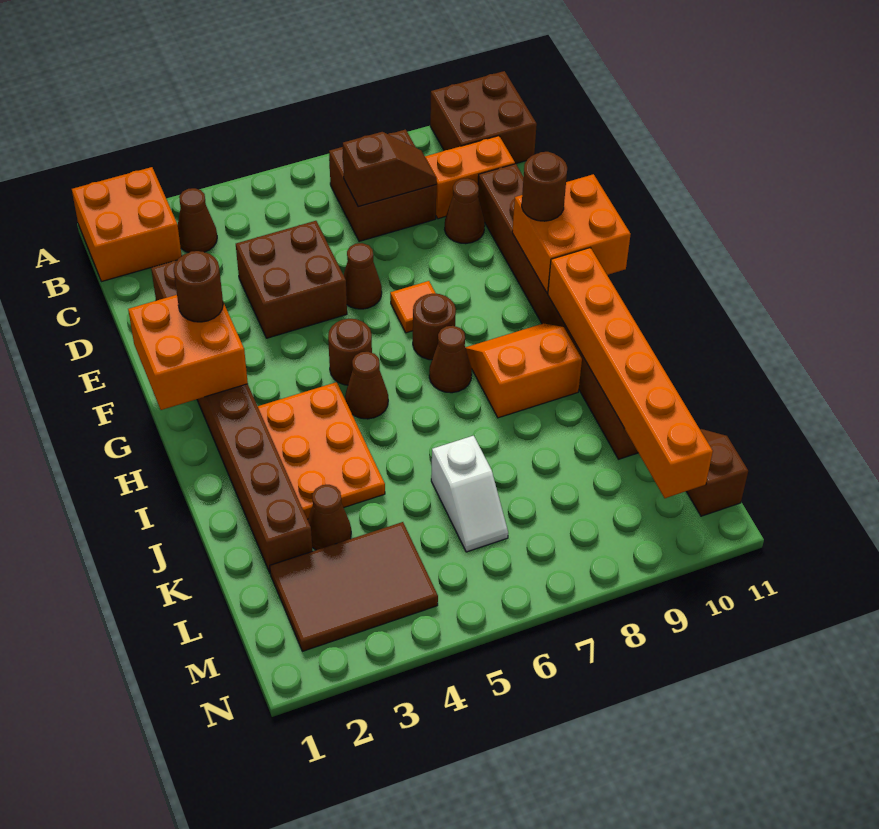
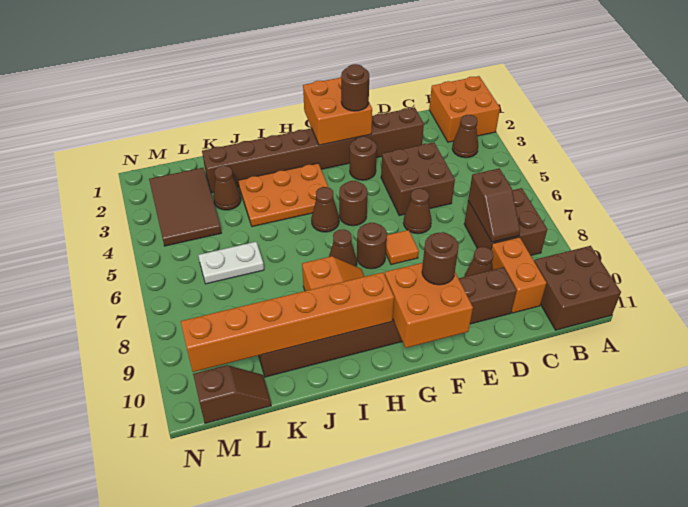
none -> brown 1x1 round brick [350,137,377,180]
white 1x2 slope [431,436,508,552] -> white 1x2 plate [198,242,264,284]

